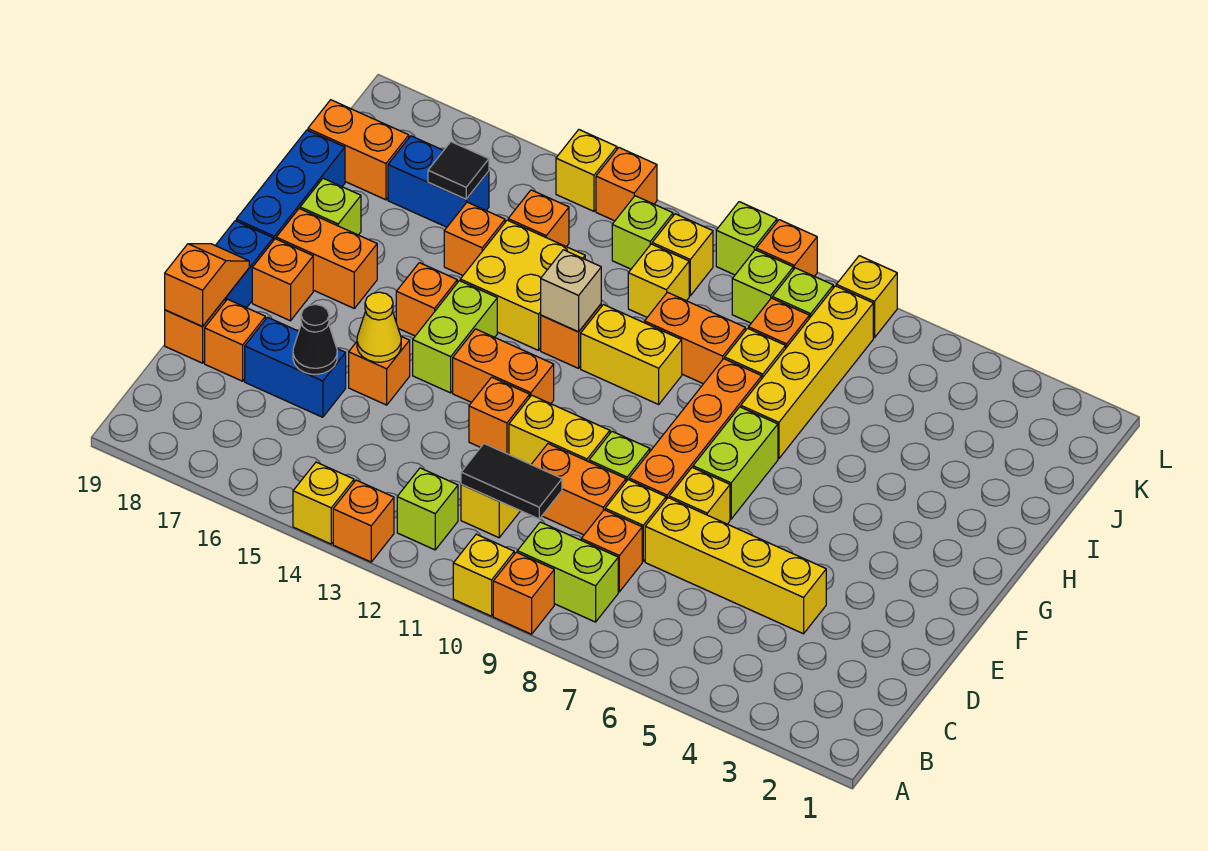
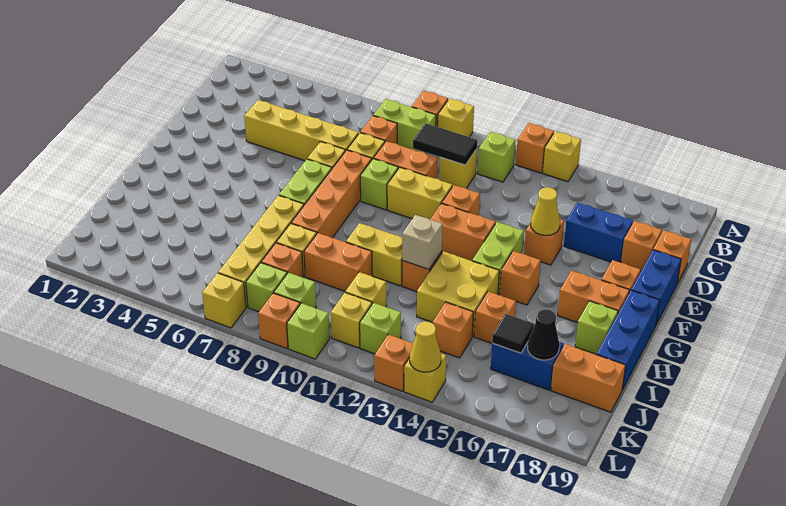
black 1x1 cone [293,304,337,374] -> black 1x1 cone moved to [528,309,559,360]
orange 1x2 slope [165,244,249,327] -> none
none -> yellow 1x1 cone [410,321,441,372]

